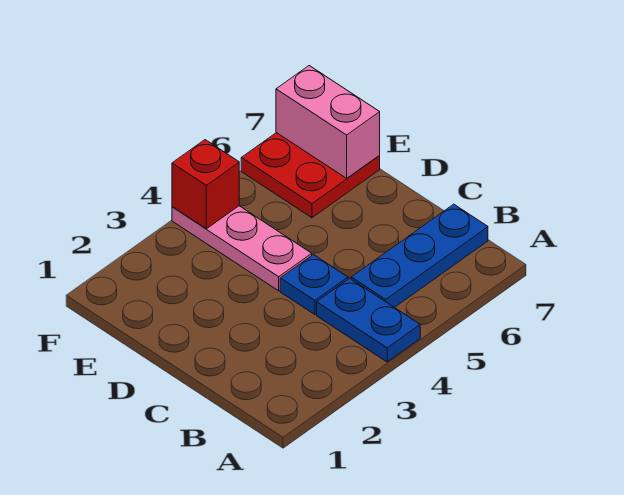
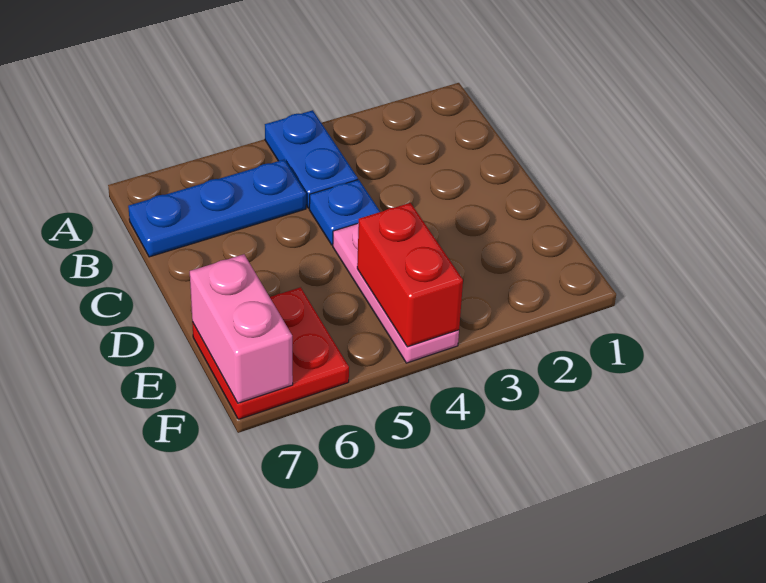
red 1x1 brick [172,140,239,229] -> red 1x2 brick [357,203,463,347]

